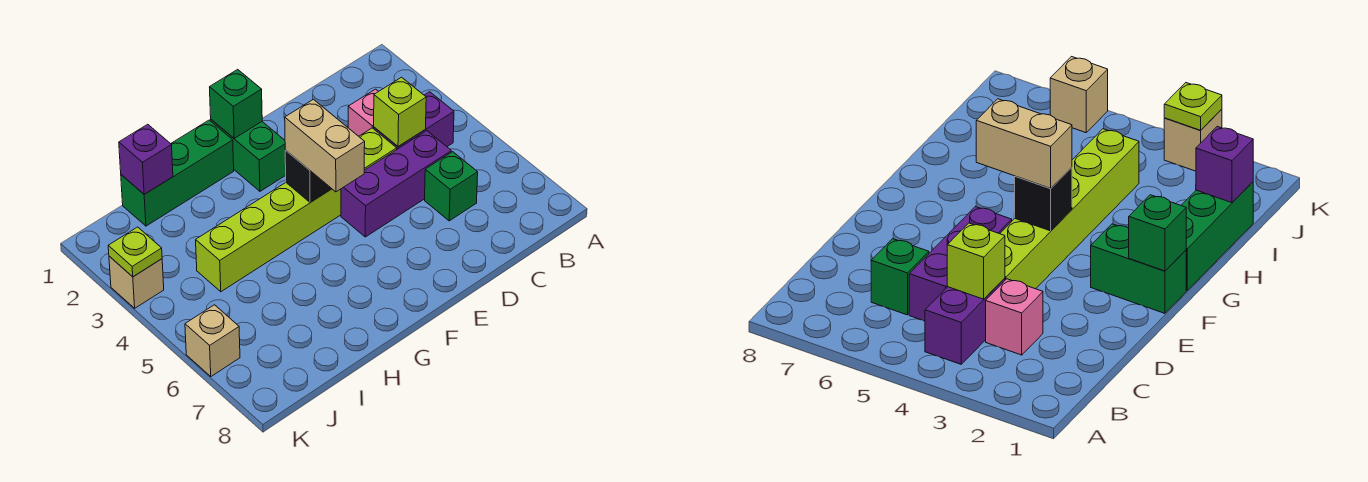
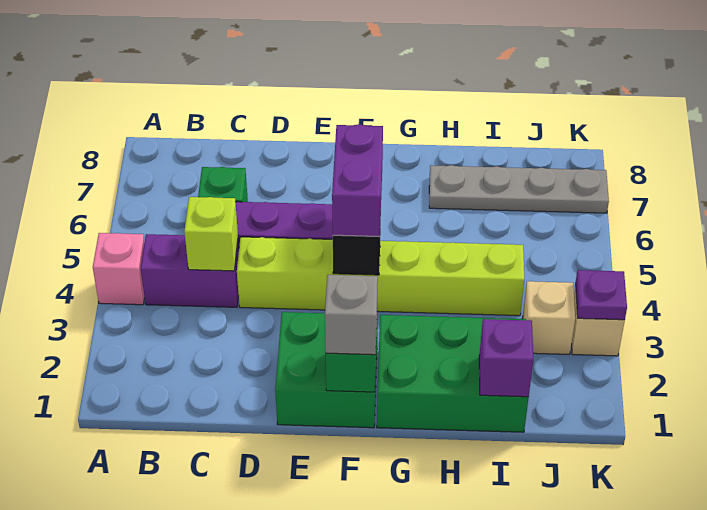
pink 1x1 brick [348,89,379,136] -> pink 1x1 brick moved to [93,233,145,305]
green 1x2 brick [211,120,286,191] -> green 2x2 brick [275,312,378,428]
none -> grey 1x1 brick [325,275,378,355]
tan 1x2 brick [285,99,365,192] -> purple 1x2 brick [332,124,383,237]
green 1x3 brick [121,120,234,226] -> green 2x3 brick [377,315,529,432]
none -> grey 1x4 plate [429,165,609,213]
lime 1x1 plate [108,227,162,277] -> purple 1x1 plate [576,270,627,320]
tan 1x1 brick [185,305,240,376] -> tan 1x1 brick moved to [523,281,575,354]

